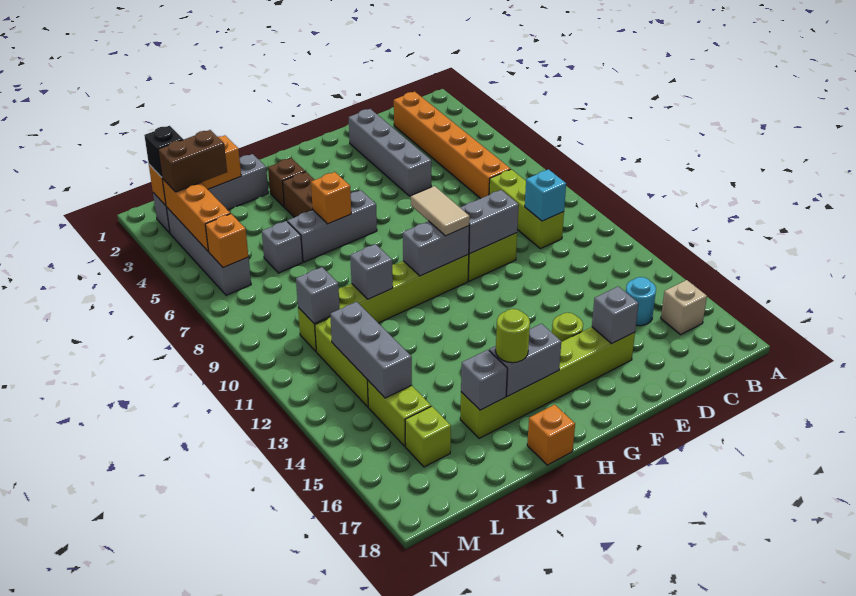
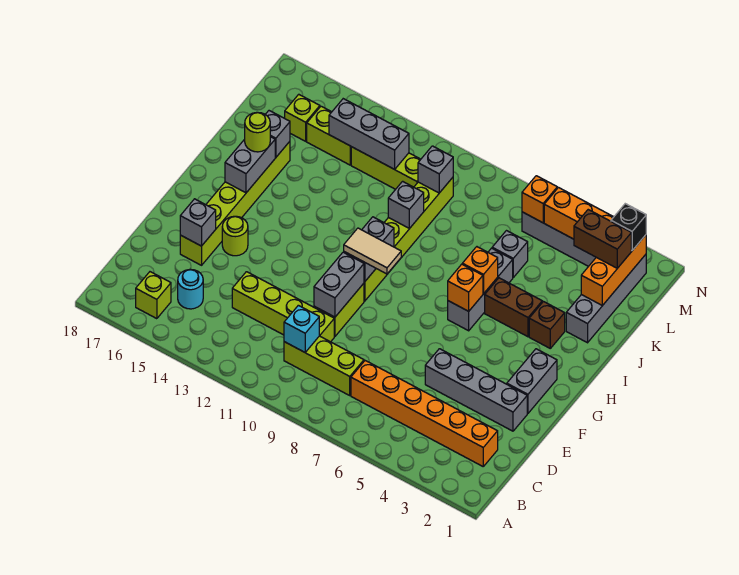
tan 1x1 brick [661,280,707,335] -> lime 1x1 brick [136,272,171,319]
none -> lime 1x4 brick [232,272,334,342]
none -> grey 1x2 brick [507,349,557,413]
orange 1x1 brick [527,405,575,465] -> orange 1x1 brick moved to [448,264,483,311]
brown 1x2 brick [158,130,227,192] -> brown 1x2 brick turned to [574,210,631,268]

